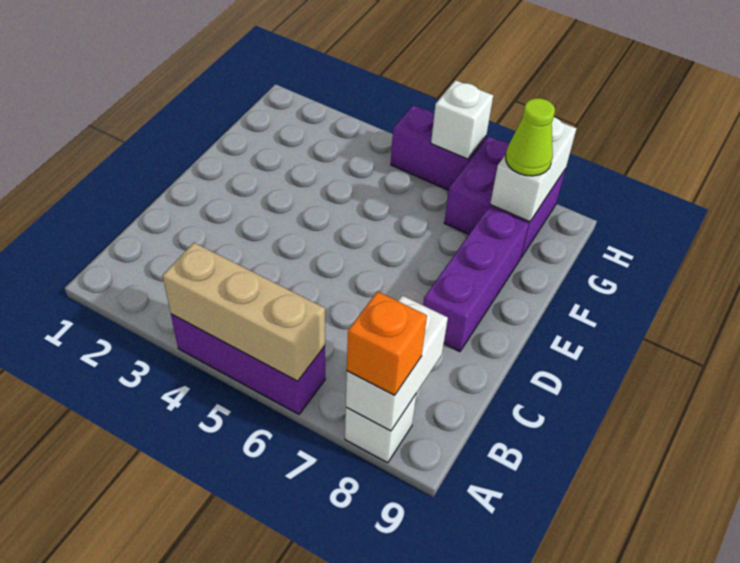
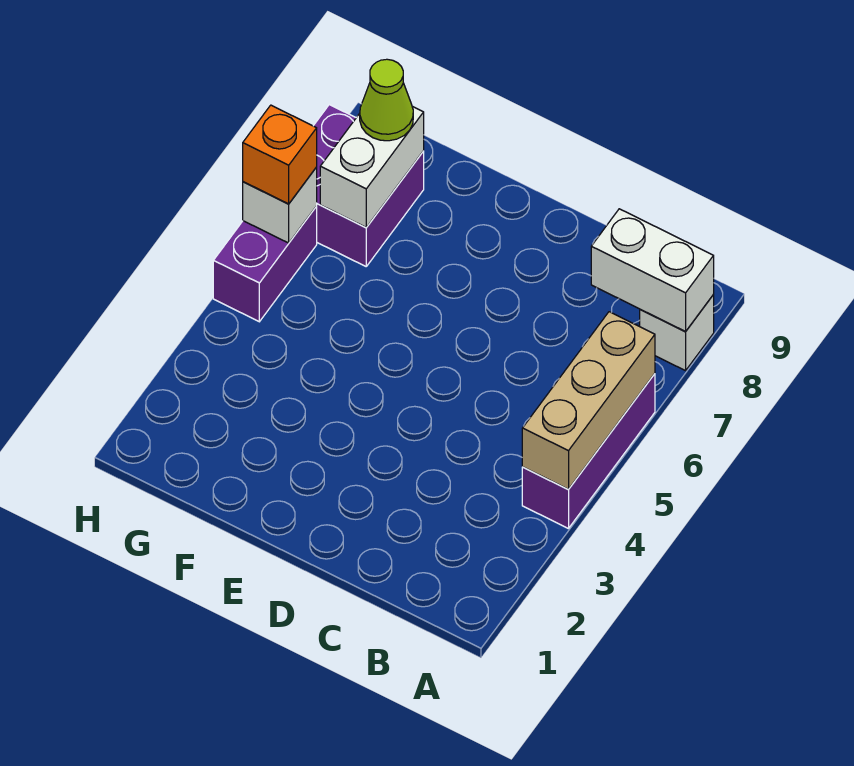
orange 1x1 brick [347,291,427,395] -> orange 1x1 brick moved to [243,105,317,204]
purple 1x3 brick [423,206,529,352] -> none
white 1x2 brick [490,117,577,222] -> white 1x2 brick turned to [320,107,424,227]

